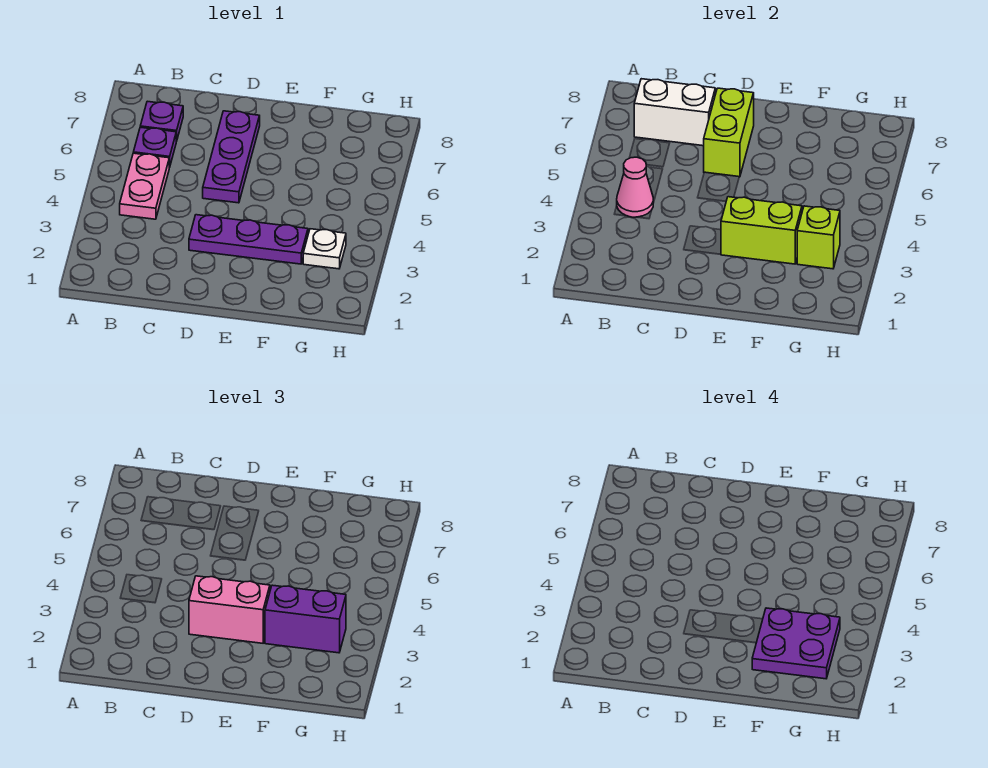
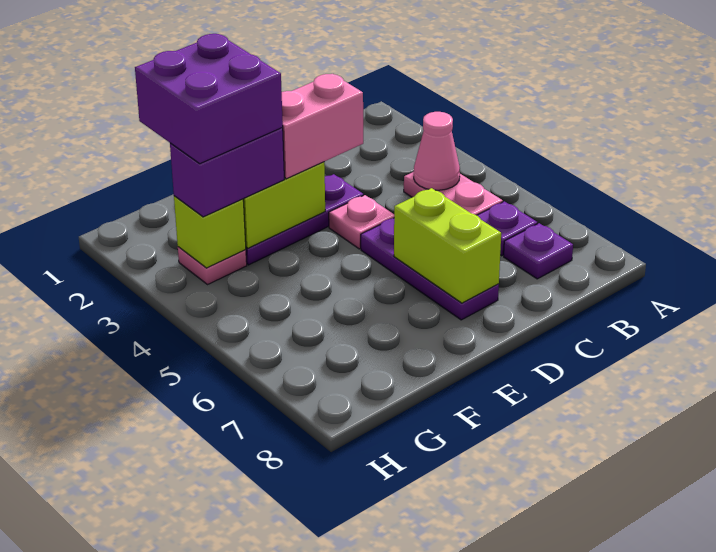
white 1x2 brick [634,79,715,146] -> none
none -> pink 1x1 plate [329,195,394,249]
purple 2x2 plate [752,608,840,679] -> purple 2x2 brick [135,34,283,164]
white 1x1 plate [303,229,346,269] -> pink 1x1 plate [178,247,247,284]

